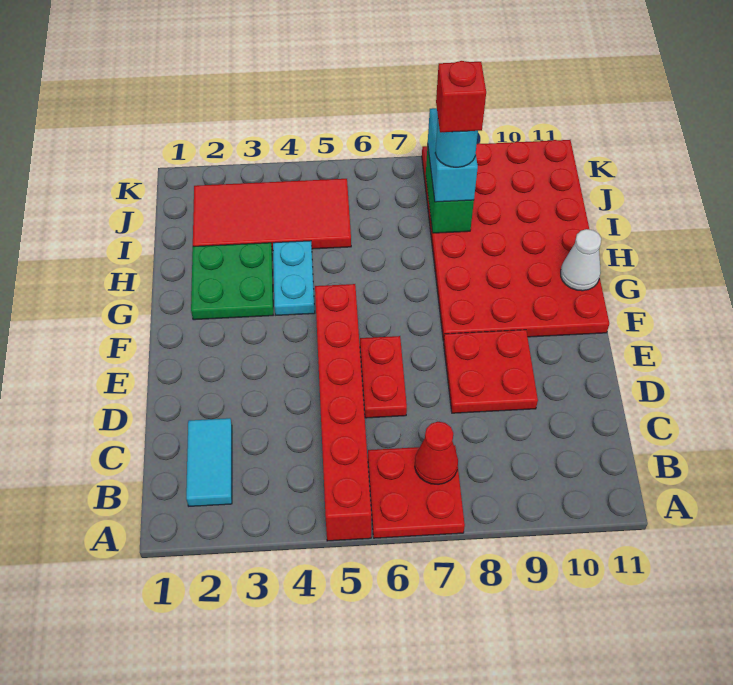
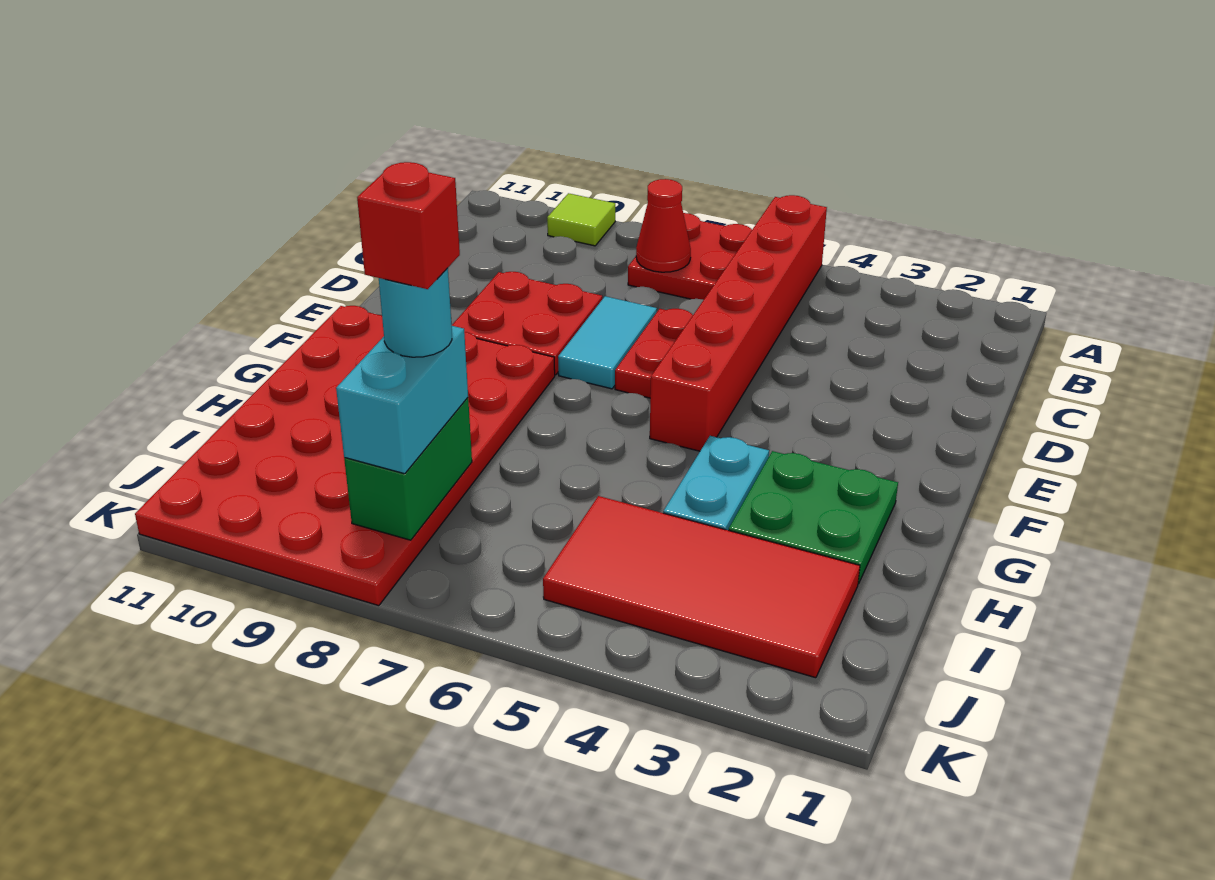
none -> lime 1x1 tile [547,193,615,246]
cyan 1x2 tile [186,418,232,506] -> cyan 1x2 tile moved to [558,296,657,389]
white 1x1 cone [561,229,601,291] -> none

